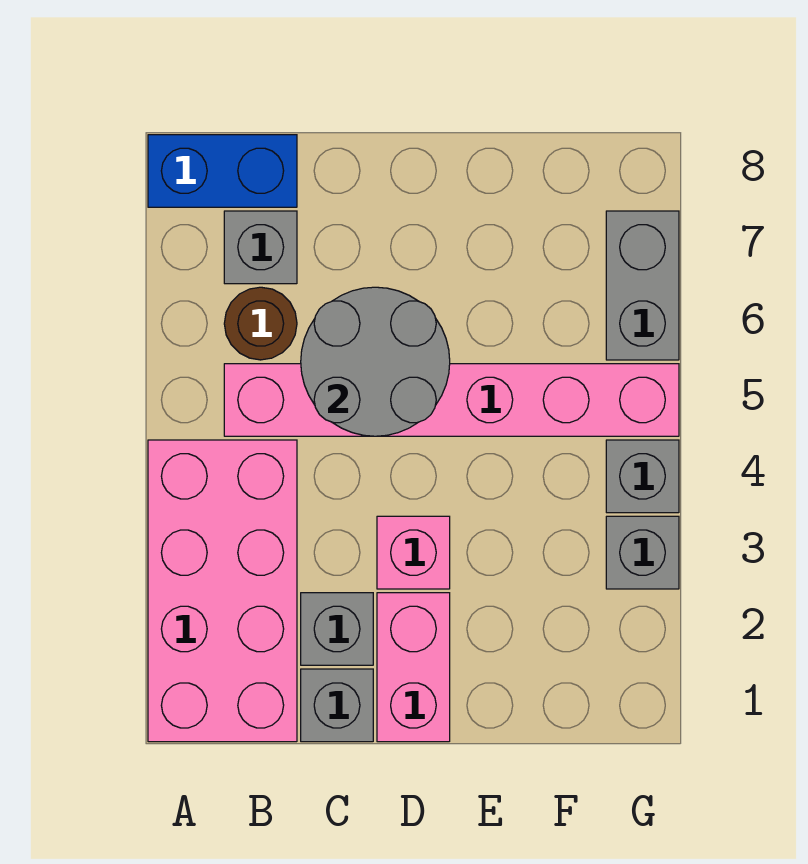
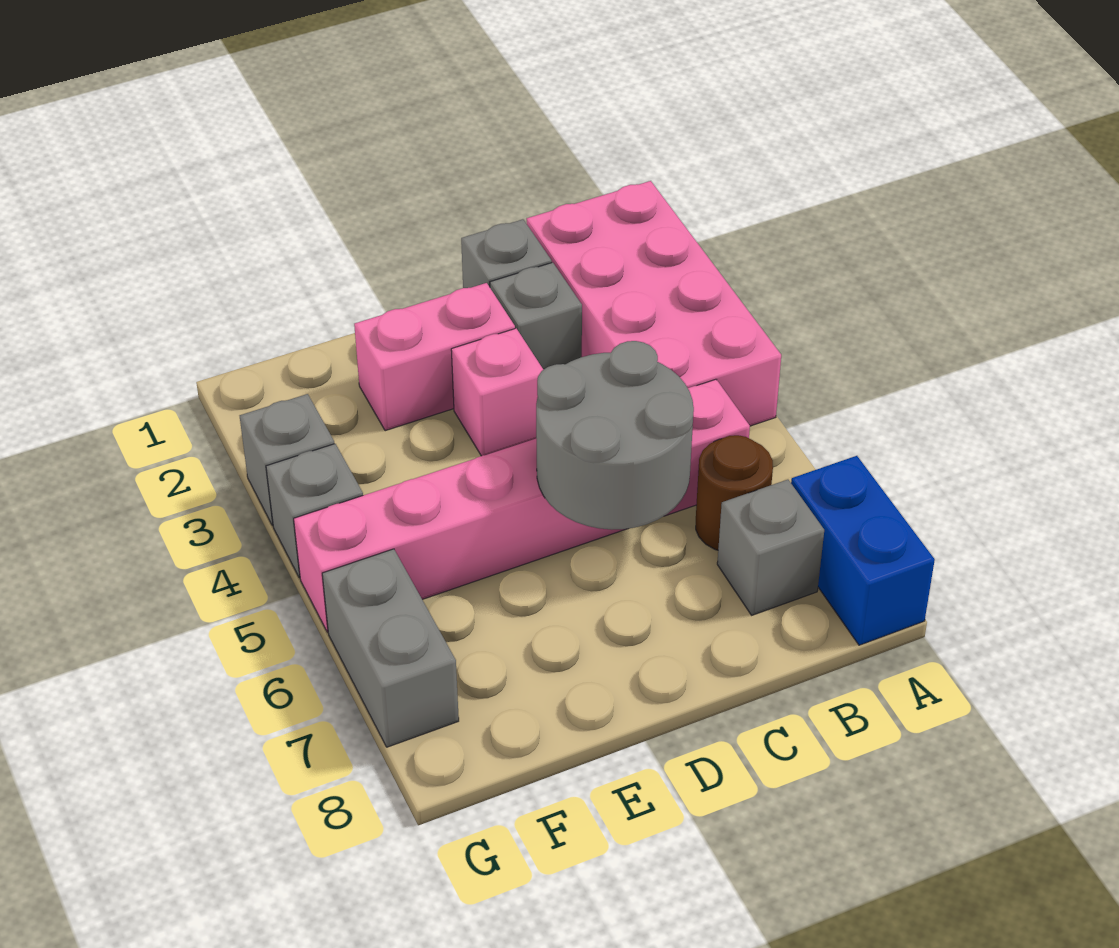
blue 1x2 brick [148,135,297,207] -> blue 1x2 brick turned to [791,456,935,645]
pink 1x2 brick [377,593,450,742] -> pink 1x2 brick turned to [354,283,515,431]

